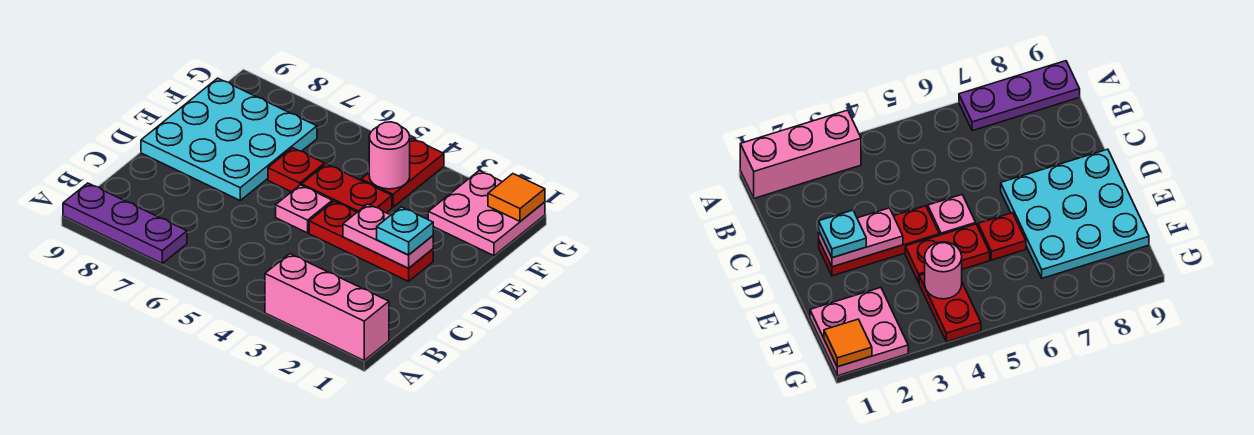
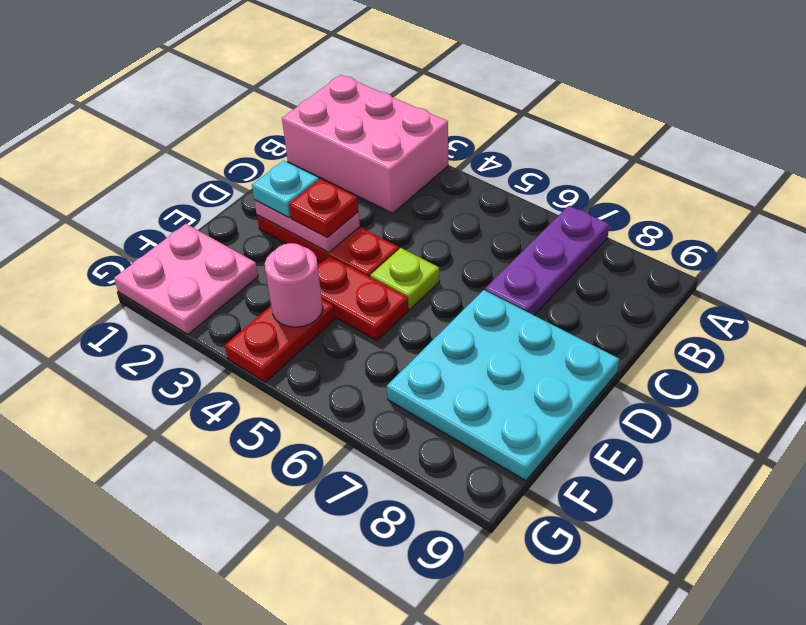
pink 1x3 brick [265,254,389,360] -> pink 2x3 brick [282,75,448,213]
purple 1x3 plate [63,183,187,263] -> purple 1x3 plate turned to [485,206,609,315]
pink 1x1 plate [276,185,332,233] -> lime 1x1 plate [370,248,440,310]
red 1x1 plate [268,148,325,192] -> red 1x1 plate moved to [289,179,358,237]
orange 1x1 tile [488,174,545,221] -> none

